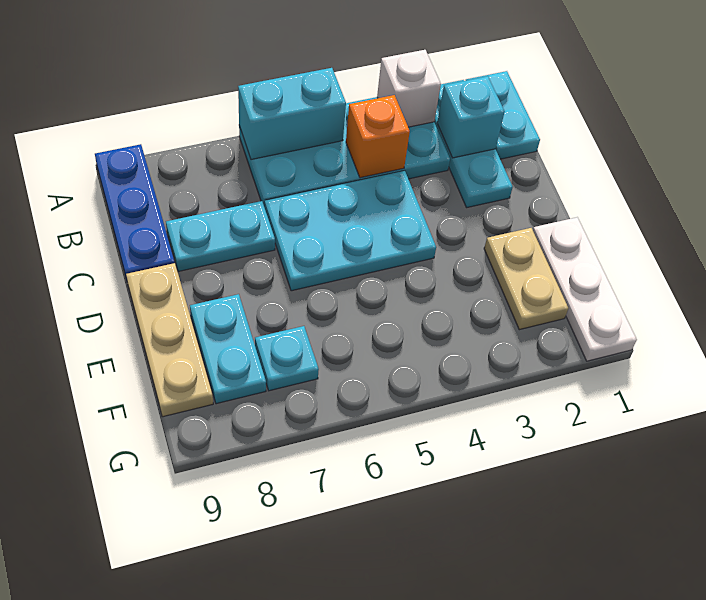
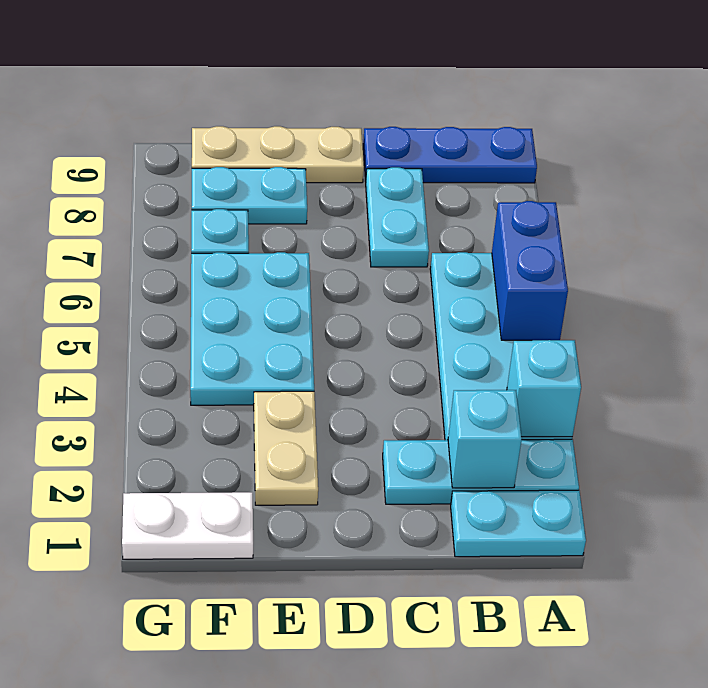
white 1x1 brick [377,50,441,127] -> cyan 1x1 brick [507,340,581,437]
cyan 1x2 brick [238,68,346,160] -> blue 1x2 brick [492,201,568,340]
orange 1x1 brick [346,95,410,178] -> none
cyan 2x3 plate [265,171,436,291] -> cyan 2x3 plate moved to [190,252,314,405]
white 1x3 plate [533,217,637,361] -> white 1x2 plate [122,492,253,559]
tan 1x2 plate [484,228,568,330] -> tan 1x2 plate turned to [254,391,318,505]

